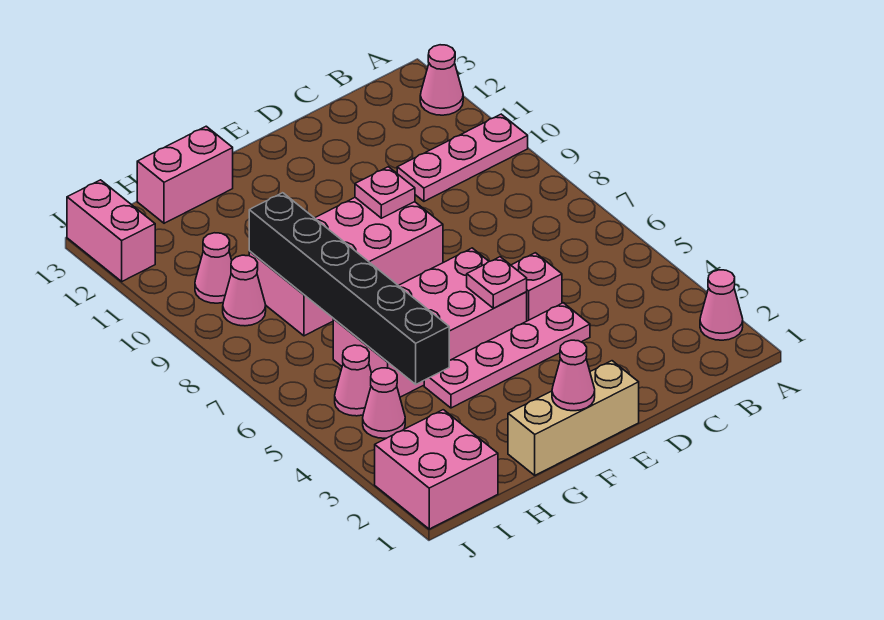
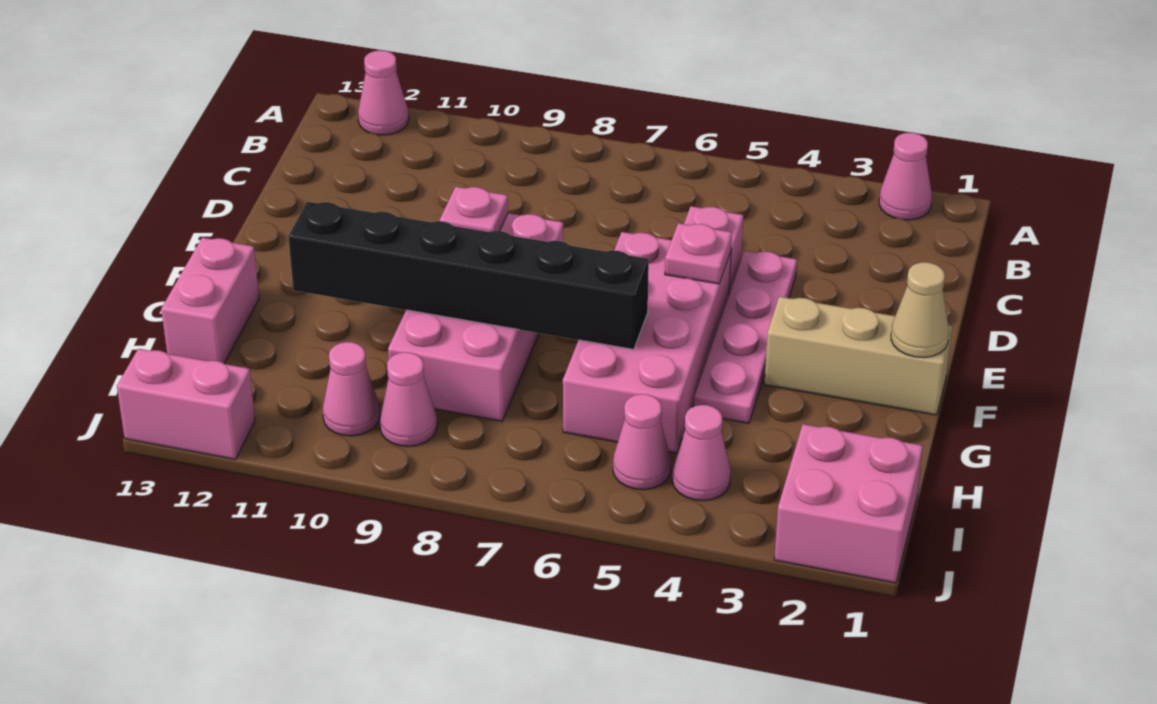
pink 1x3 plate [397,114,528,201] -> none
tan 1x3 brick [508,361,639,475] -> tan 1x3 brick turned to [764,297,952,415]
pink 1x1 cone [552,340,595,411] -> tan 1x1 cone [891,262,949,358]
black 1x6 brick [249,193,449,384] -> black 1x6 brick moved to [288,202,649,349]

